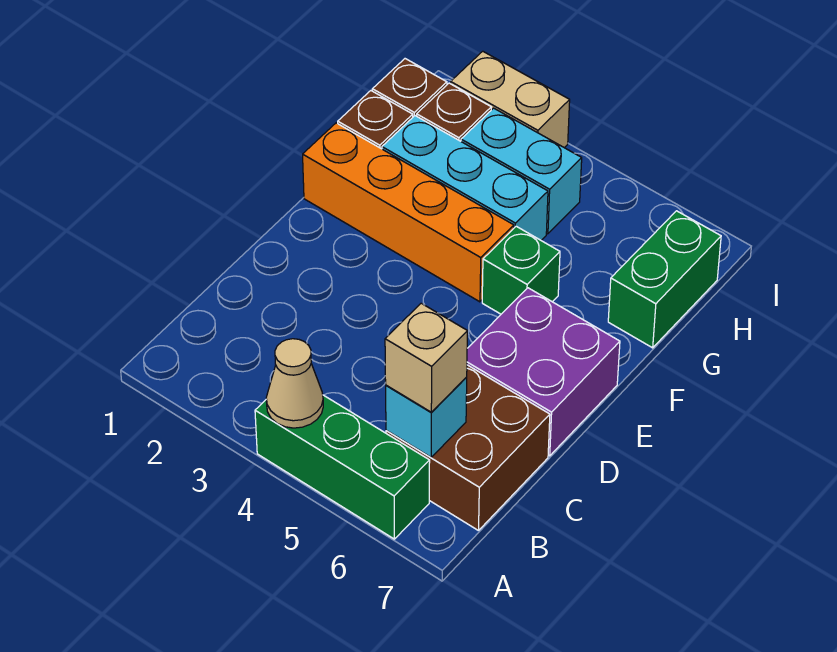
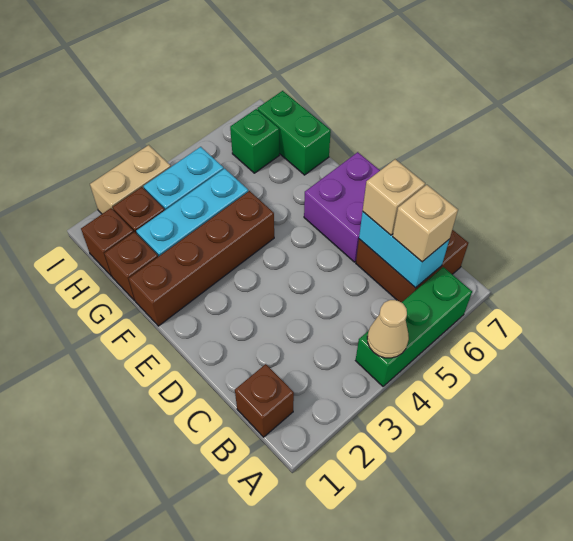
none -> brown 1x1 brick [235,364,294,437]
cyan 1x1 brick [386,377,467,457] -> cyan 1x2 brick [359,212,449,288]
none -> tan 1x1 brick [363,159,425,235]
orange 1x4 brick [303,123,514,302] -> brown 1x4 brick [129,191,274,326]
green 1x1 brick [482,226,560,314] -> green 1x1 brick moved to [230,109,279,173]

